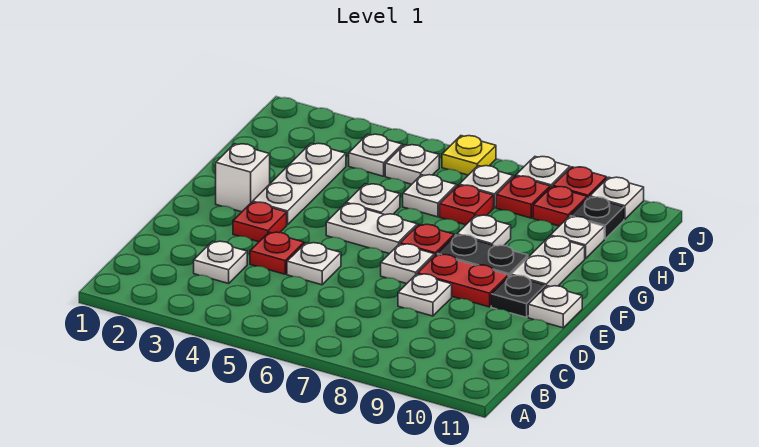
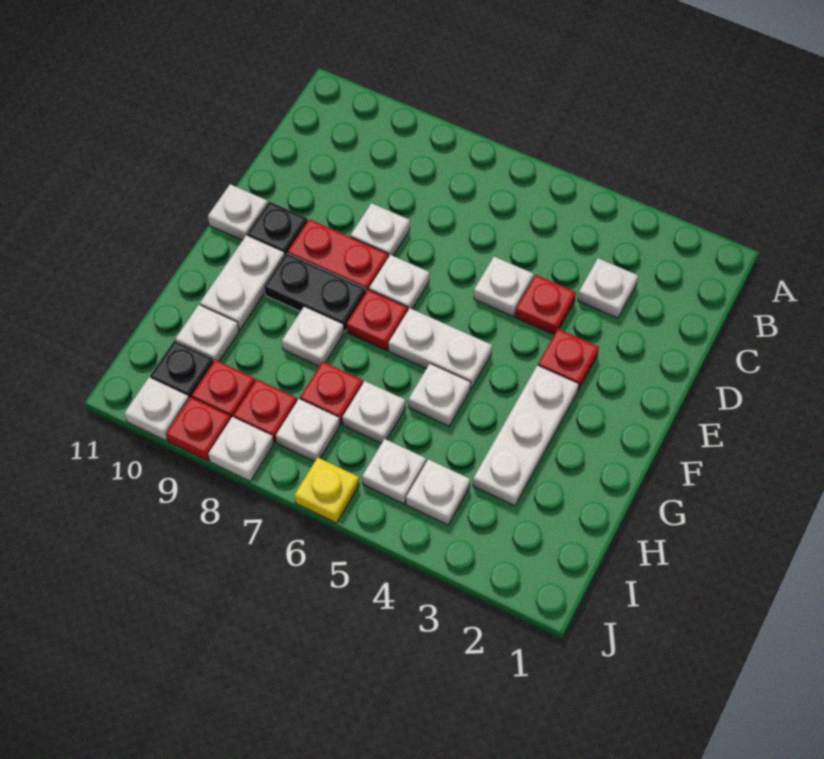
white 1x1 brick [216,144,270,212] -> none

